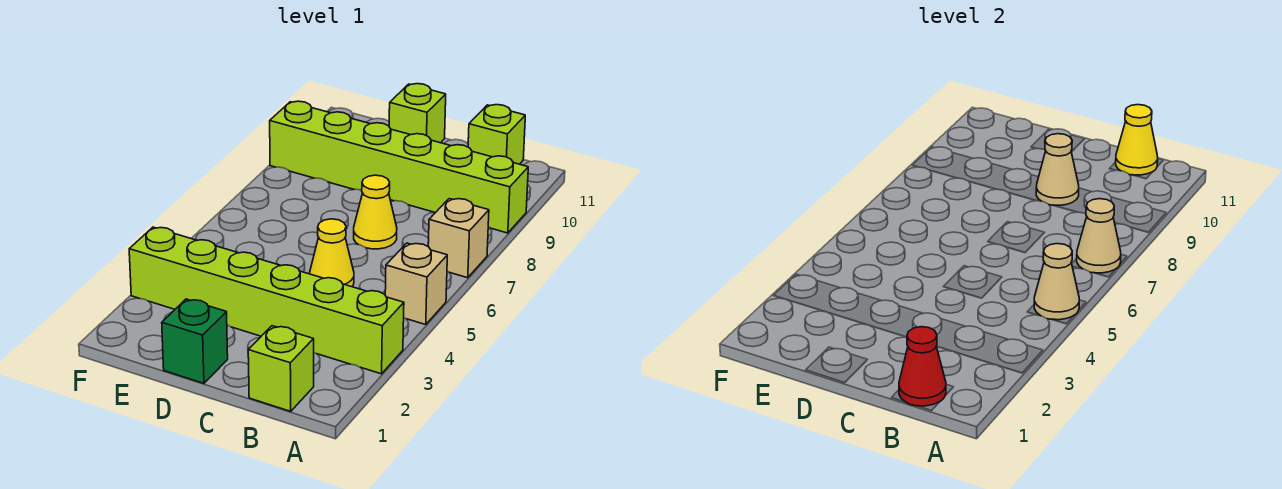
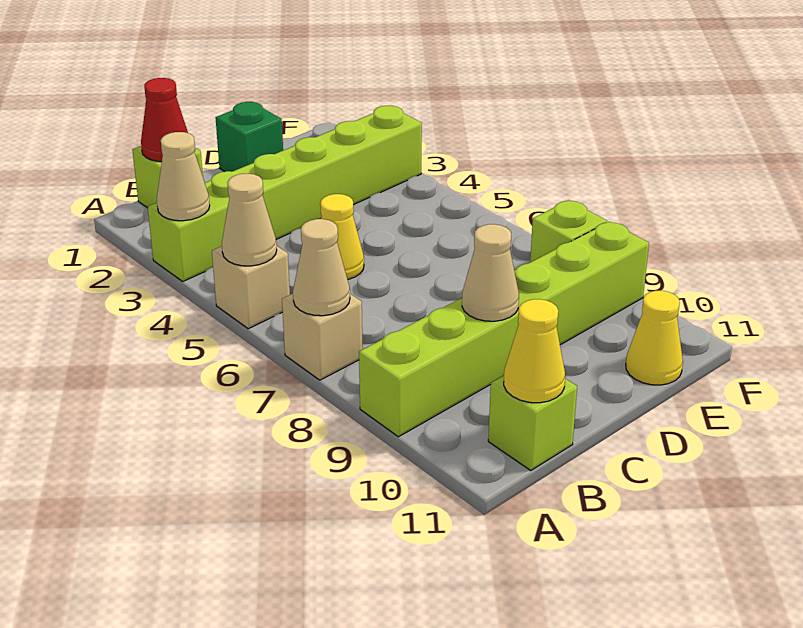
none -> tan 1x1 cone [157,132,210,221]
yellow 1x1 cone [354,175,397,249] -> yellow 1x1 cone moved to [626,291,683,385]
lime 1x1 brick [389,84,446,143] -> lime 1x1 brick moved to [530,200,607,262]

